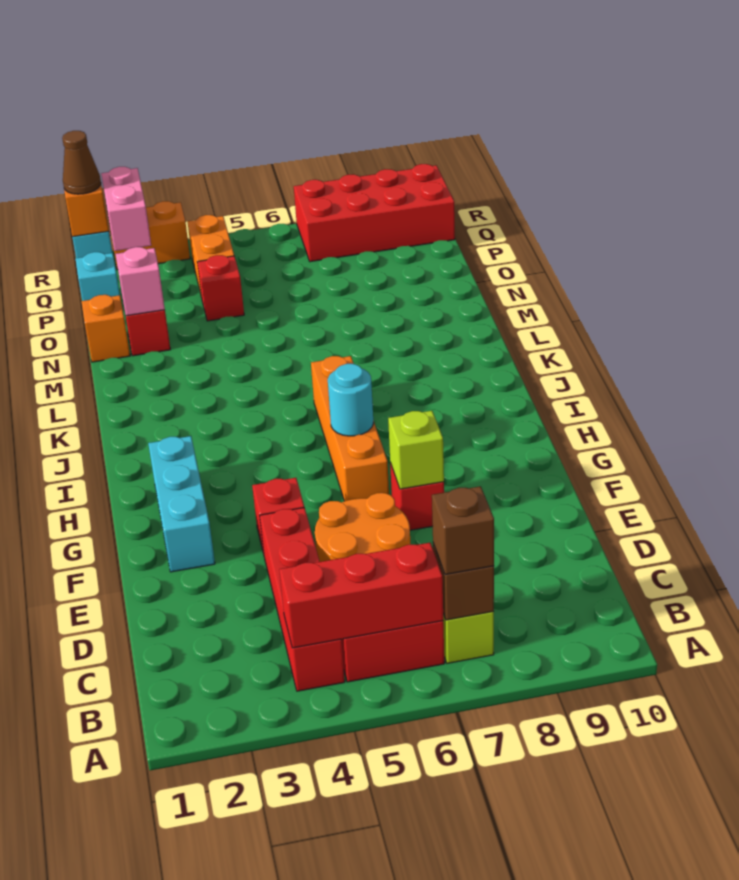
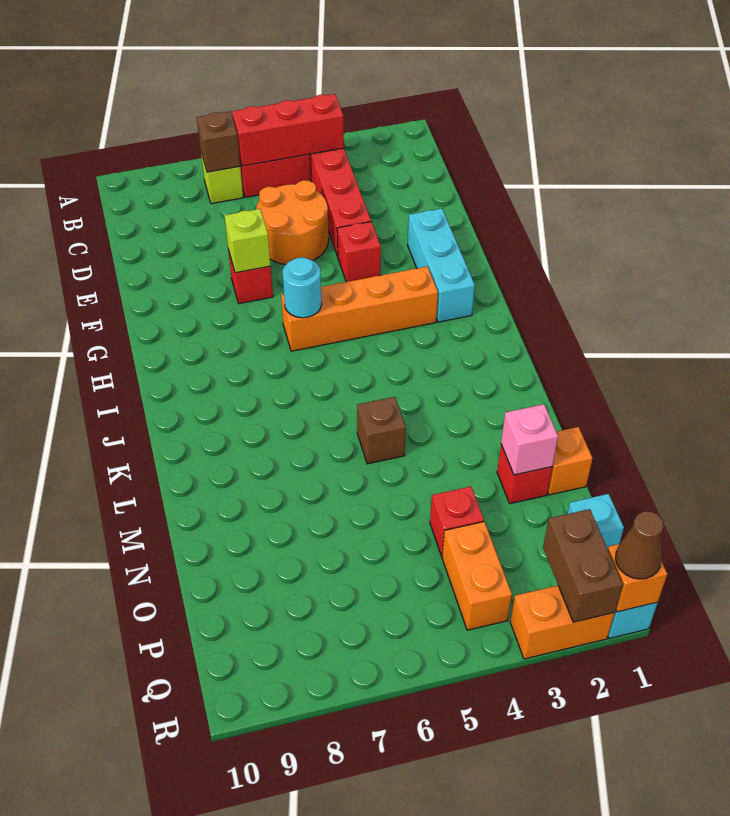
brown 1x1 brick [432,486,494,575] -> brown 1x1 brick moved to [357,397,406,464]
orange 1x4 brick [311,356,389,501] -> orange 1x4 brick turned to [281,267,438,351]
pink 1x2 brick [101,167,151,251] -> brown 1x2 brick [543,509,623,622]
red 2x4 brick [294,164,455,262] -> none

